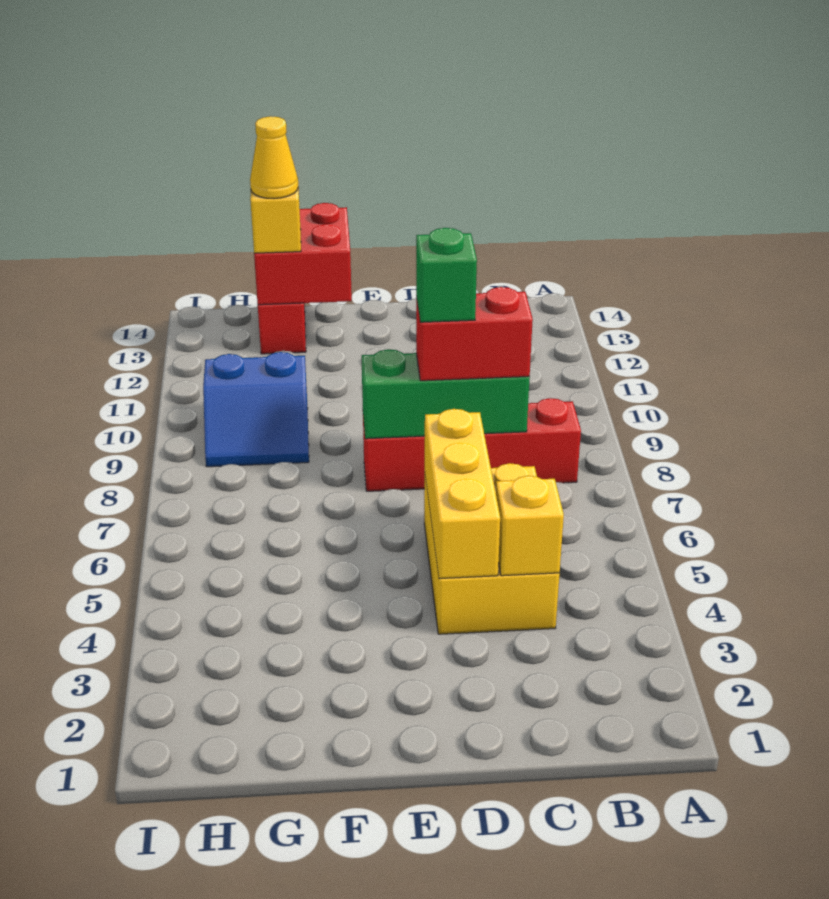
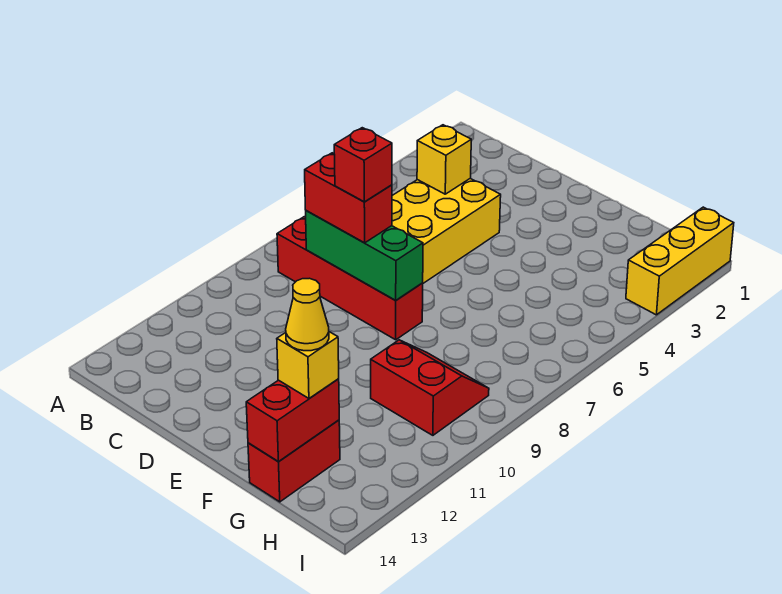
yellow 1x3 brick [425,409,500,579] -> yellow 1x3 brick moved to [626,207,734,315]
green 1x1 brick [416,228,477,322] -> red 1x1 brick [334,128,392,202]
red 2x2 brick [254,203,352,305] -> red 1x2 brick [246,379,339,462]
blue 2x2 slope [203,352,309,467] -> red 2x2 slope [371,340,489,435]

